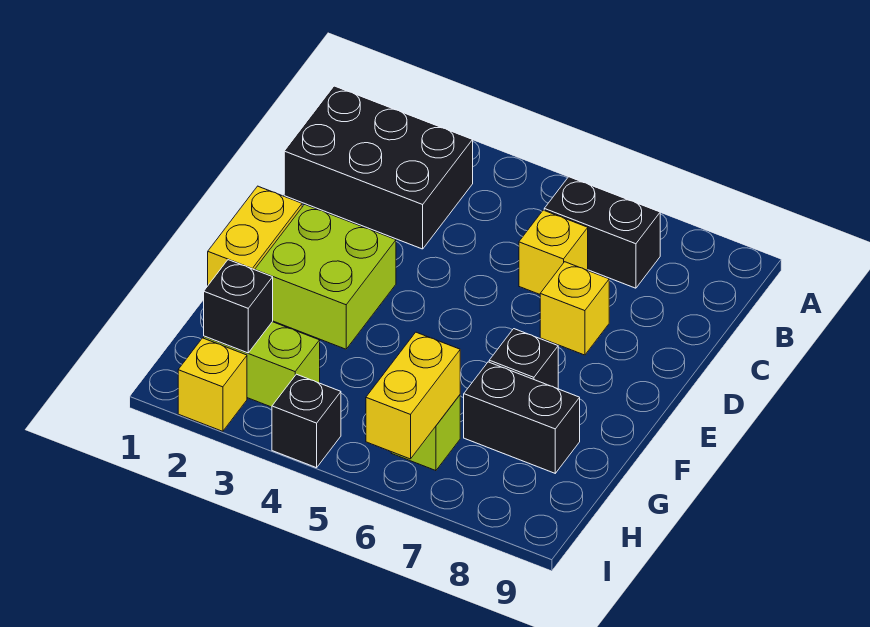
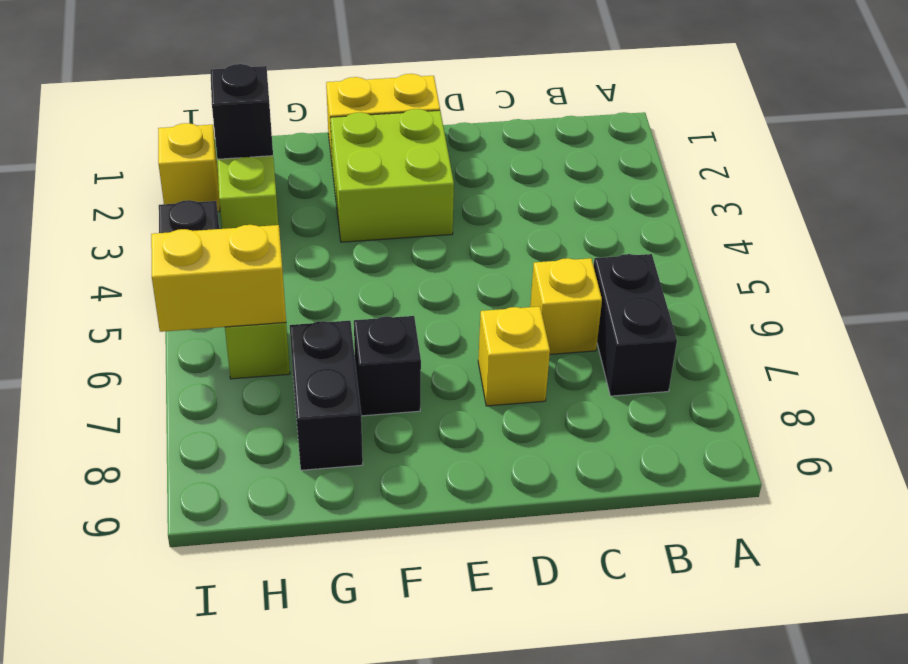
black 2x3 brick [284,86,473,249] -> none

